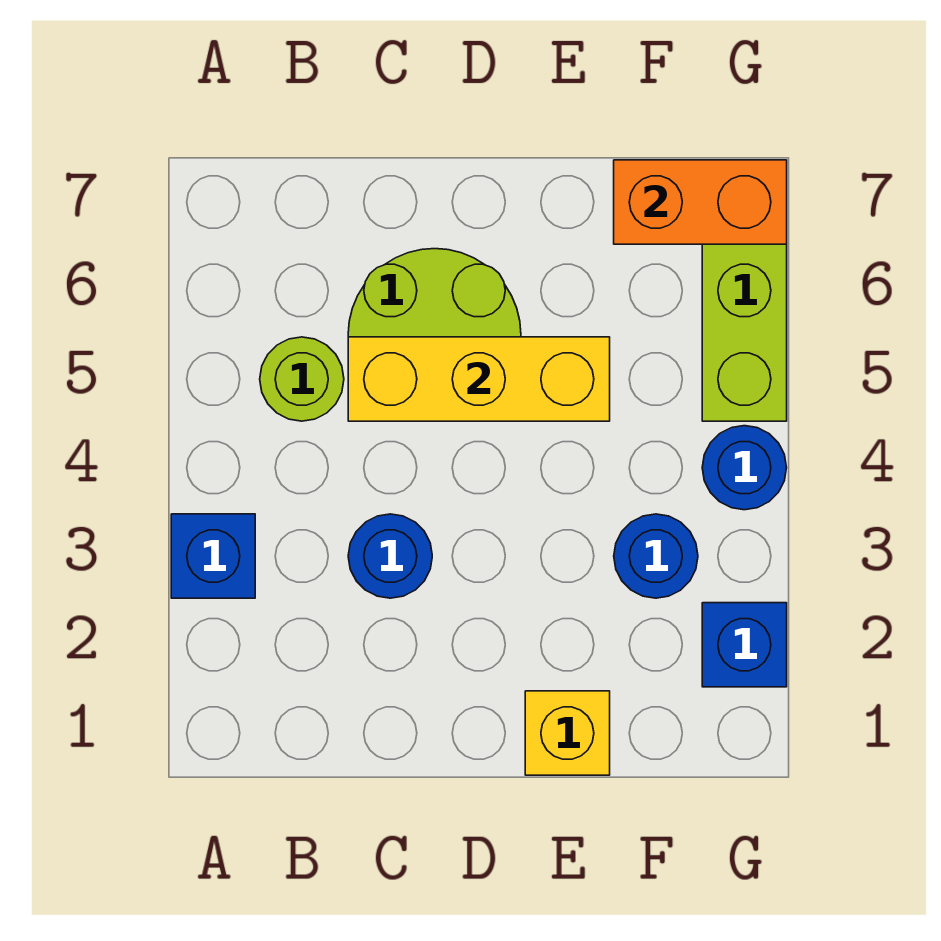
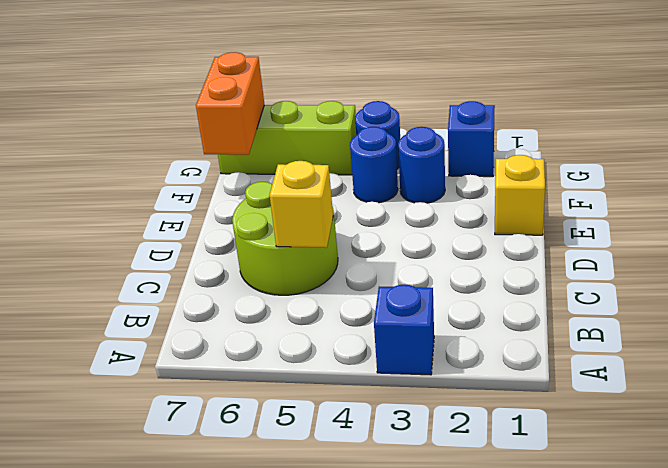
lime 1x1 round brick [260,337,344,421] -> none
blue 1x1 round brick [348,514,432,598] -> blue 1x1 round brick moved to [350,127,398,203]
yellow 1x3 brick [348,337,610,421] -> yellow 1x1 brick [270,161,333,248]

